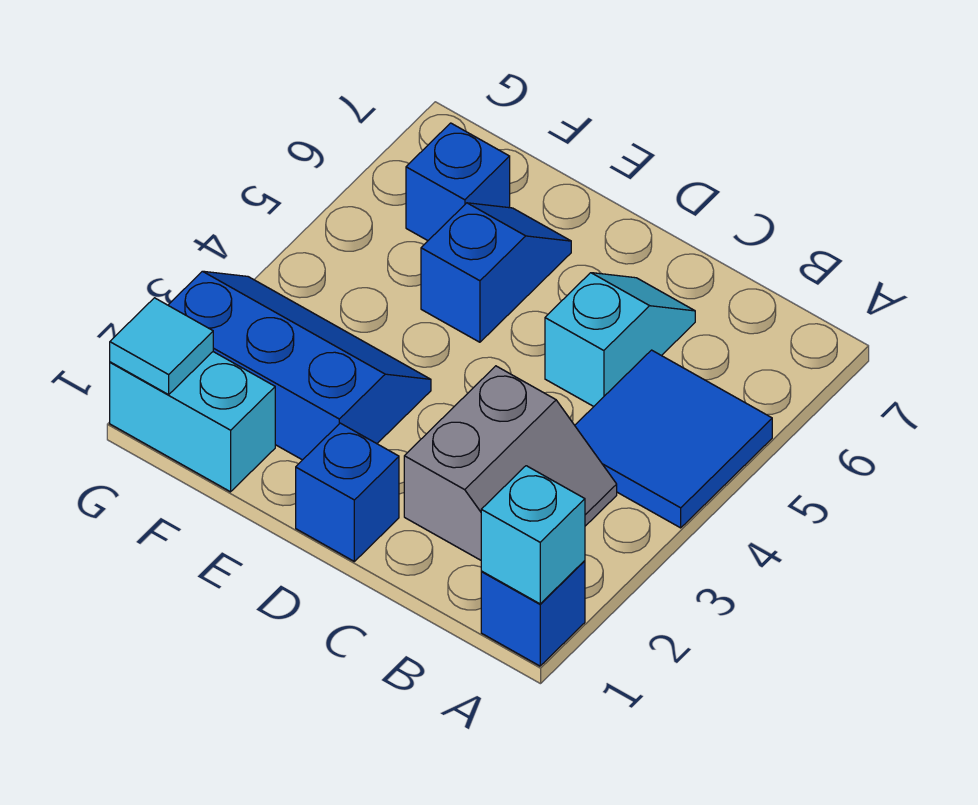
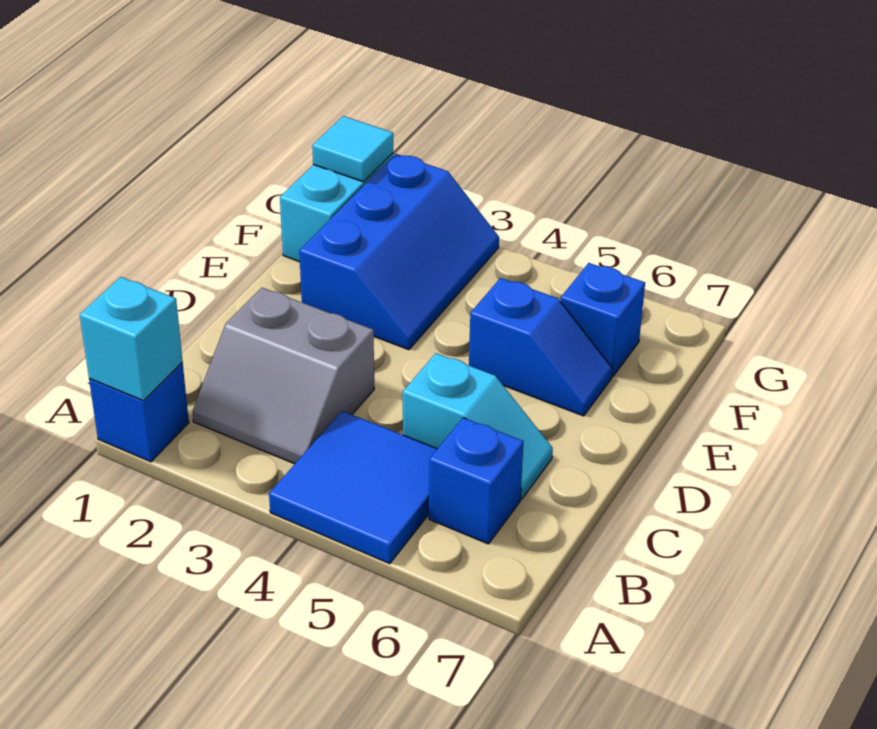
blue 1x1 brick [296,423,399,561] -> blue 1x1 brick moved to [429,418,524,544]

